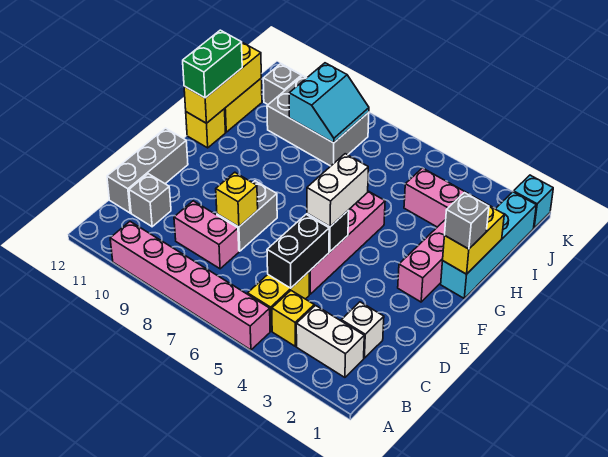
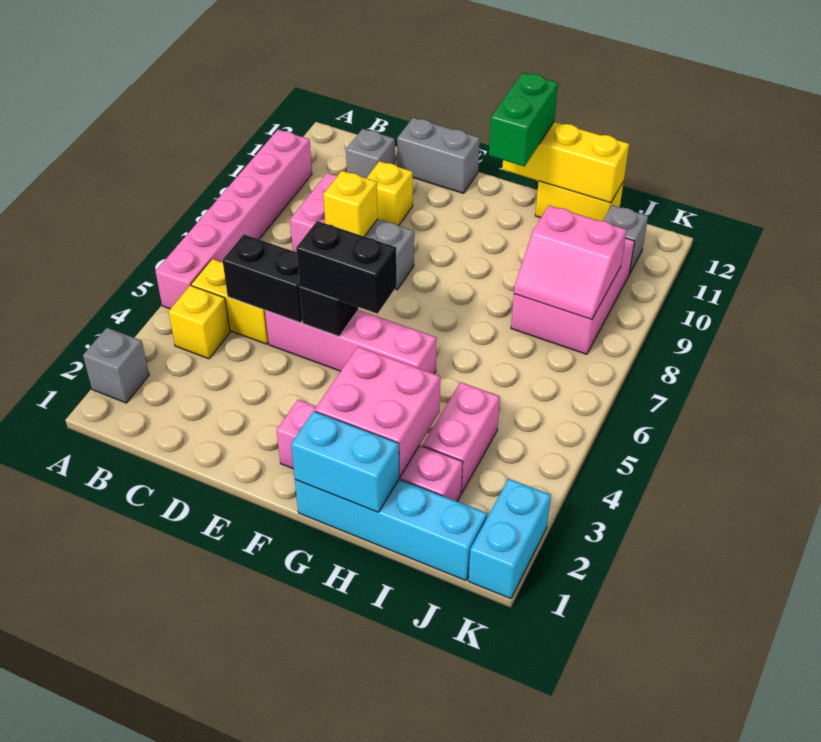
white 1x2 brick [296,306,364,377] -> none
white 1x1 brick [341,302,384,358] -> none
grey 1x3 brick [107,128,188,213] -> grey 1x2 brick [397,118,480,193]
white 1x2 brick [307,154,368,227] -> black 1x2 brick [296,221,397,314]
yellow 1x2 brick [443,201,504,274] -> cyan 1x2 brick [291,411,399,512]
grey 1x1 brick [445,193,489,249] -> grey 1x1 brick moved to [83,328,149,403]
none -> pink 2x2 brick [315,347,440,477]
yellow 1x1 brick [186,109,225,148] -> yellow 1x1 brick moved to [367,161,413,226]
green 1x2 brick [183,30,242,98] -> green 1x2 brick turned to [489,73,558,166]
grey 2x3 brick [267,76,369,166] -> pink 2x3 brick [511,238,635,354]
cyan 2x2 slope [289,63,369,143] -> pink 2x2 slope [514,206,627,320]
cyan 1x1 brick [514,175,553,228] -> cyan 1x2 brick [469,479,551,599]

